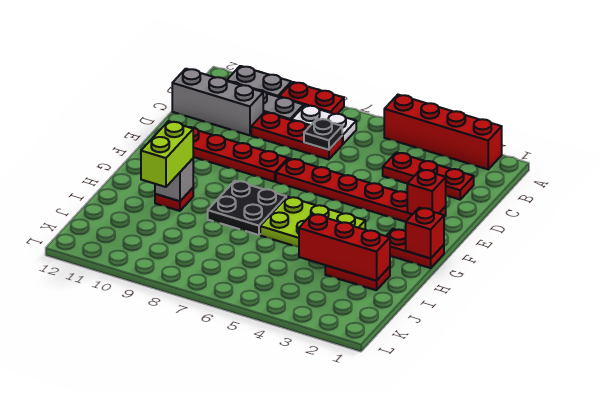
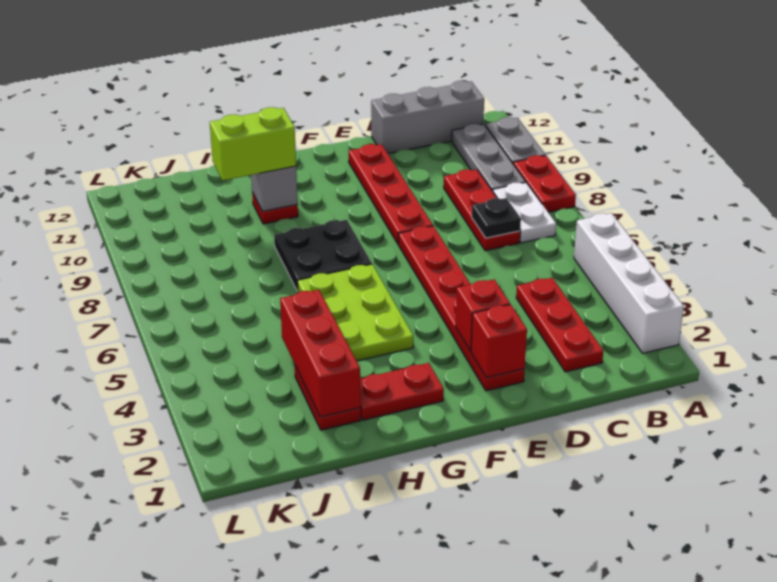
red 1x4 brick [384,95,502,169] -> white 1x4 brick [574,213,684,353]
grey 1x3 brick [172,69,263,135] -> grey 1x3 brick turned to [371,81,484,154]
red 1x2 plate [387,229,444,268] -> red 1x2 plate turned to [360,363,444,420]
red 1x1 brick [406,208,444,258] -> red 1x1 brick moved to [456,279,510,351]

